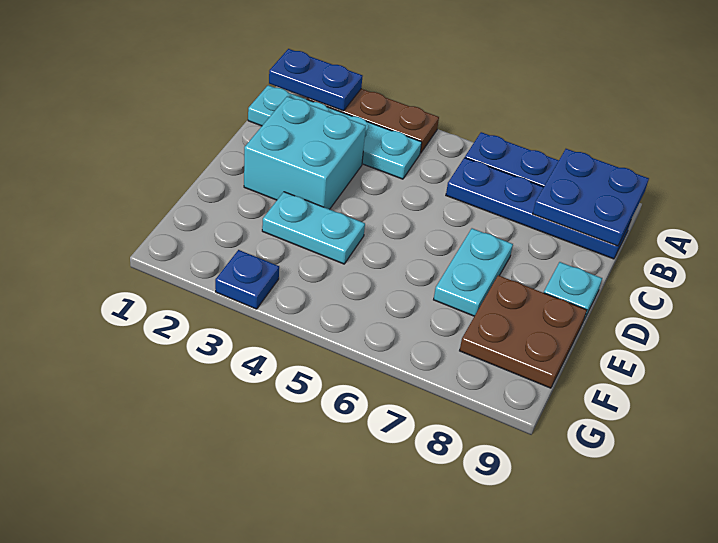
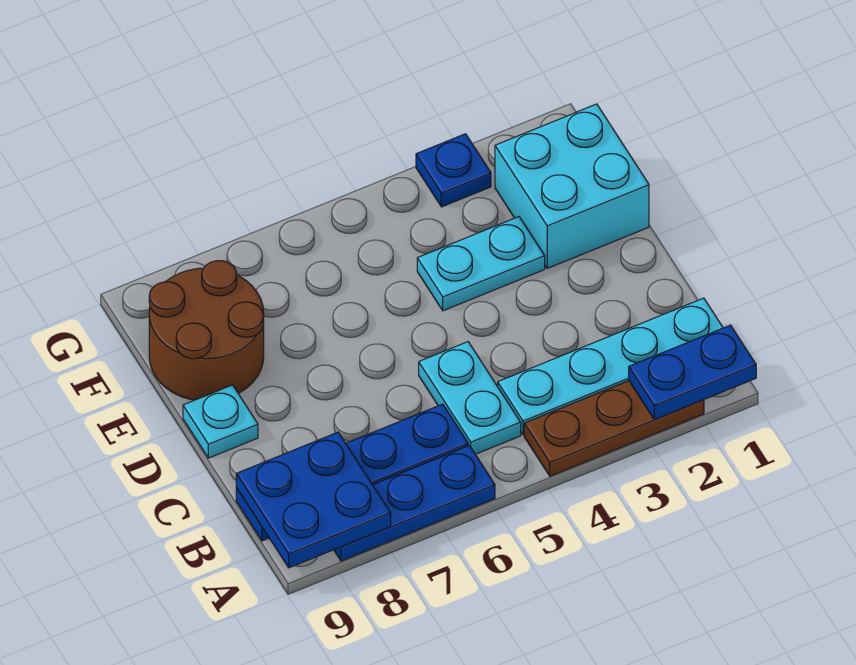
cyan 2x2 brick [244,96,366,209] -> cyan 2x2 brick moved to [495,104,649,268]
cyan 1x2 plate [434,228,513,316] -> cyan 1x2 plate moved to [419,342,521,454]
brown 2x2 plate [460,275,587,388] -> brown 2x2 round brick [149,261,264,400]

